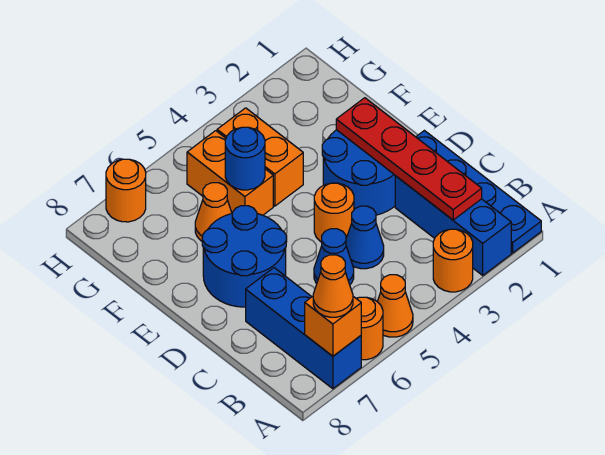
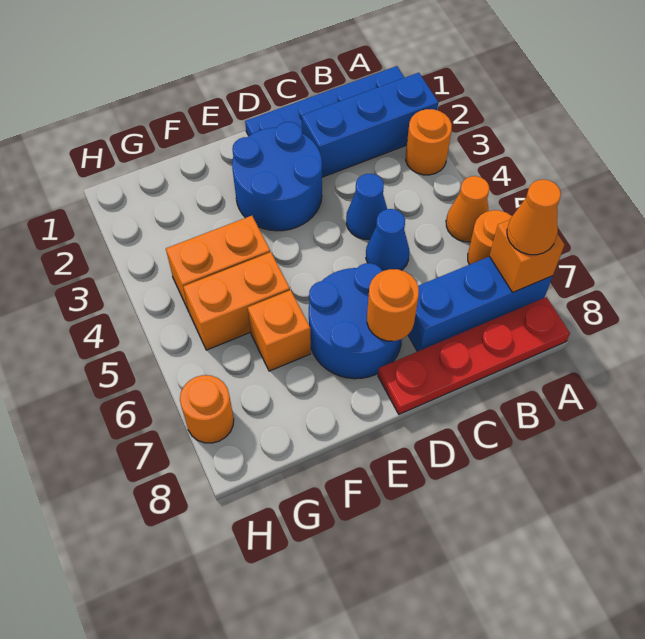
red 1x4 plate [336,98,482,220] -> red 1x4 plate moved to [378,297,570,414]
orange 1x1 round brick [314,183,354,242] -> orange 1x1 round brick moved to [367,269,419,341]
blue 1x1 round brick [225,127,265,190] -> none
orange 1x1 cone [195,183,232,241] -> orange 1x1 brick [248,290,311,371]

